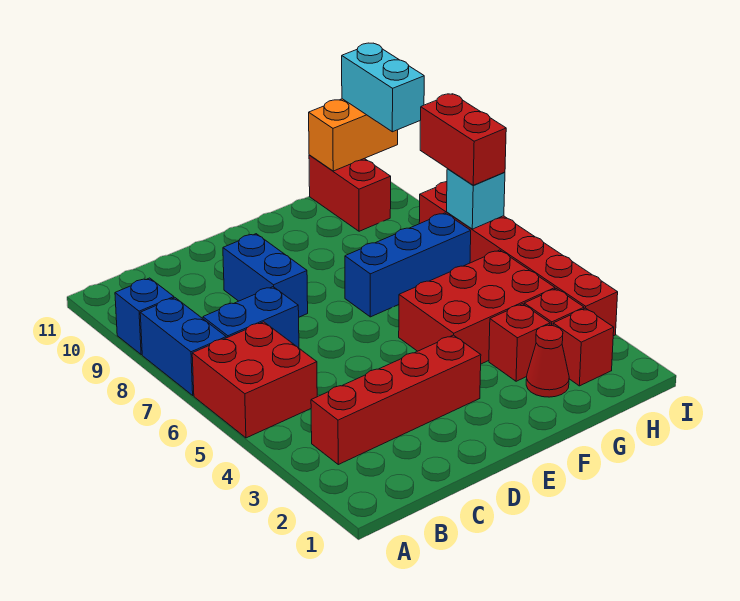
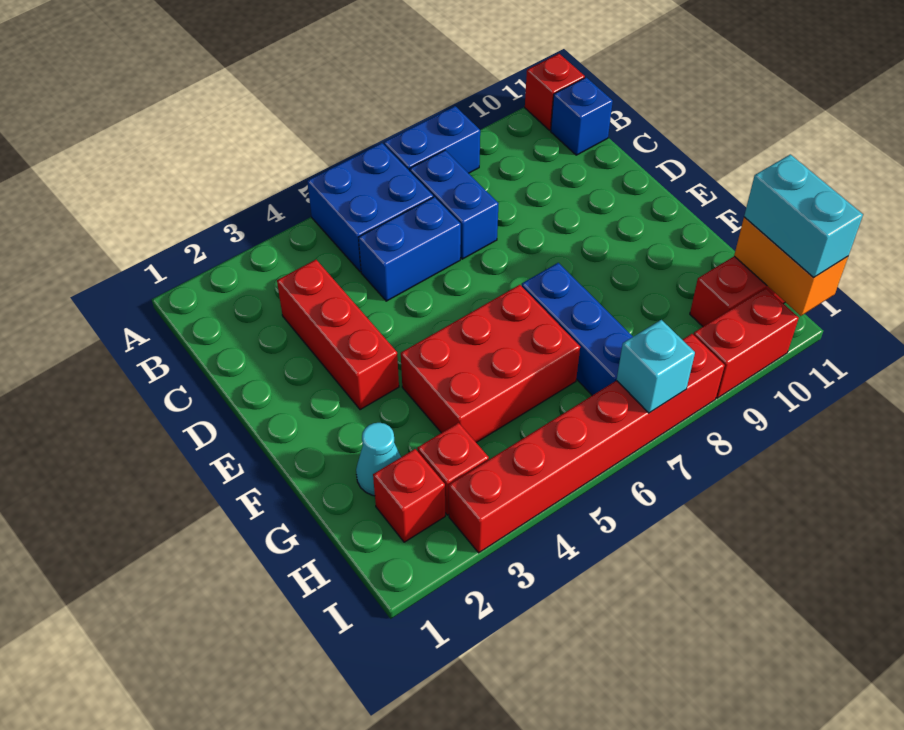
red 2x2 brick [192,322,317,438] -> blue 2x2 brick [307,143,433,272]
blue 1x1 brick [115,278,174,355] -> blue 1x1 brick moved to [551,77,613,155]
red 1x4 brick [311,335,481,465] -> red 1x3 brick [277,260,399,410]
blue 1x2 brick [223,234,308,317] -> blue 1x2 brick moved to [359,197,461,301]
red 2x3 brick [399,250,555,364] -> red 2x3 brick turned to [401,285,580,443]
red 1x1 cone [526,325,569,397] -> cyan 1x1 cone [356,423,401,496]
red 1x1 brick [489,304,550,381] -> red 1x1 brick moved to [525,54,585,130]
red 1x2 brick [420,94,506,185] -> red 1x2 brick moved to [693,288,799,398]
cyan 1x2 brick [342,43,424,132] -> cyan 1x2 brick turned to [744,154,863,277]

